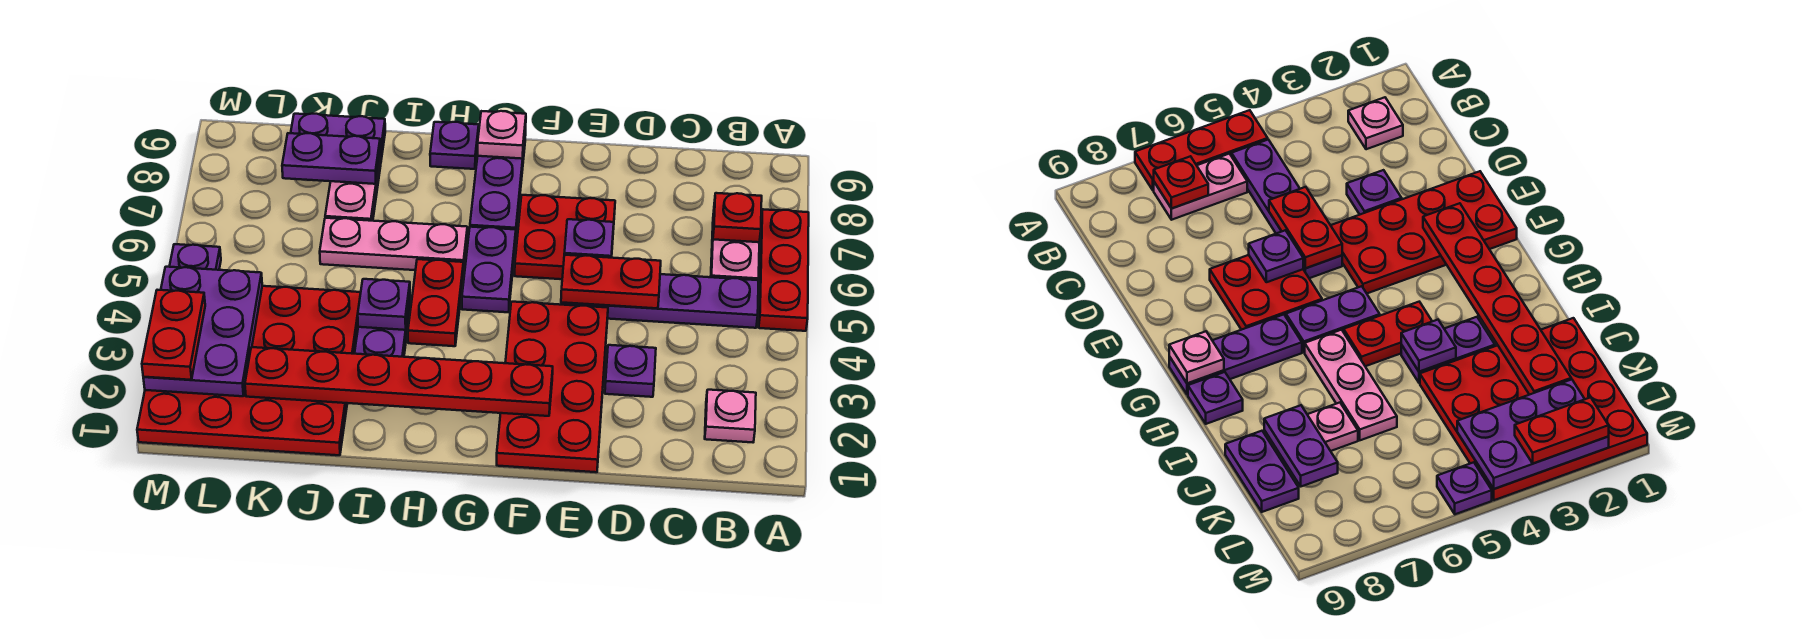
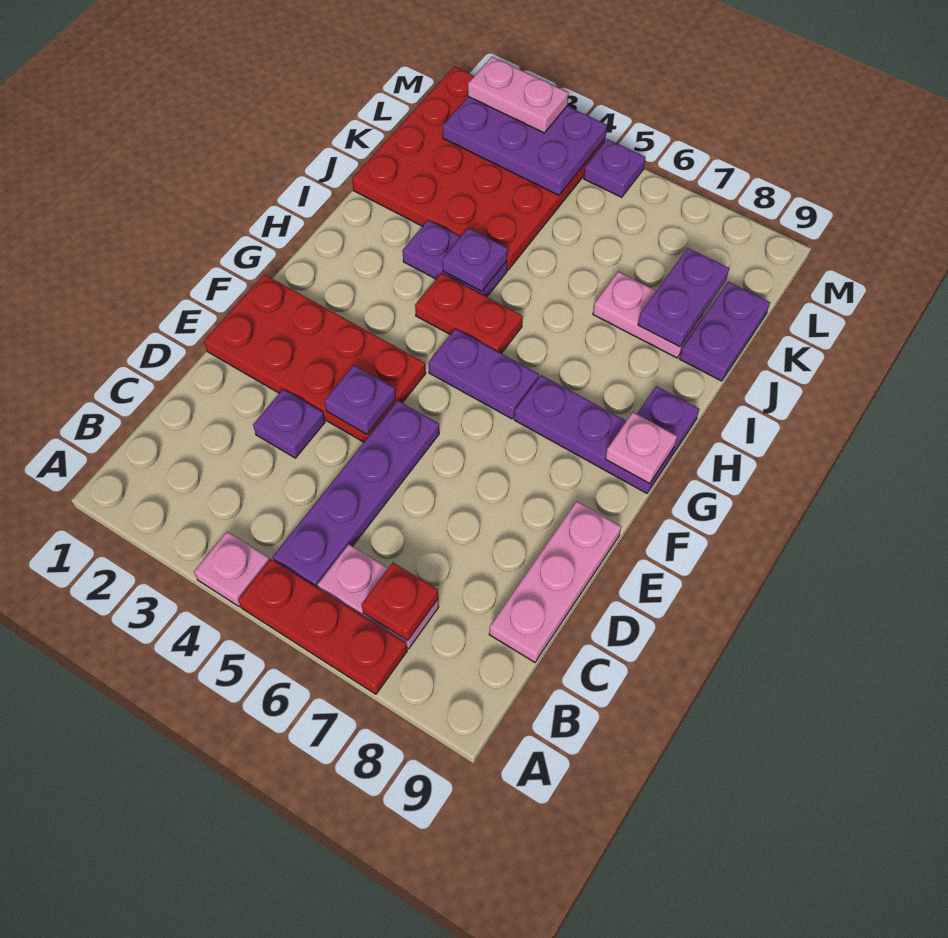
pink 1x1 plate [705,390,756,442] -> pink 1x1 plate moved to [194,532,269,607]
red 1x2 plate [561,255,661,308] -> none
red 2x2 plate [515,195,615,279] -> none
purple 1x1 plate [564,219,614,258] -> purple 1x1 plate moved to [324,365,396,434]
red 1x6 plate [245,347,553,416] -> none
pink 1x3 plate [320,218,467,273] -> pink 1x3 plate moved to [489,501,621,662]
red 1x2 plate [142,290,205,380] -> pink 1x2 plate [468,57,568,133]

